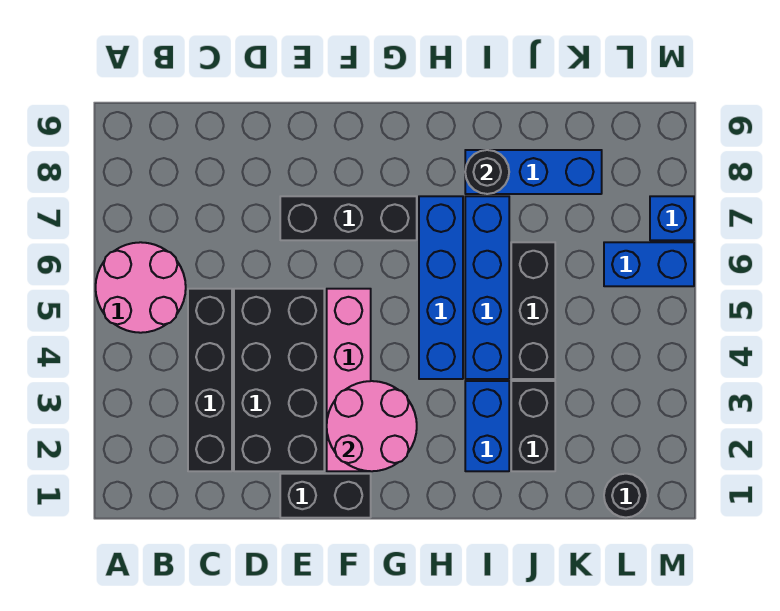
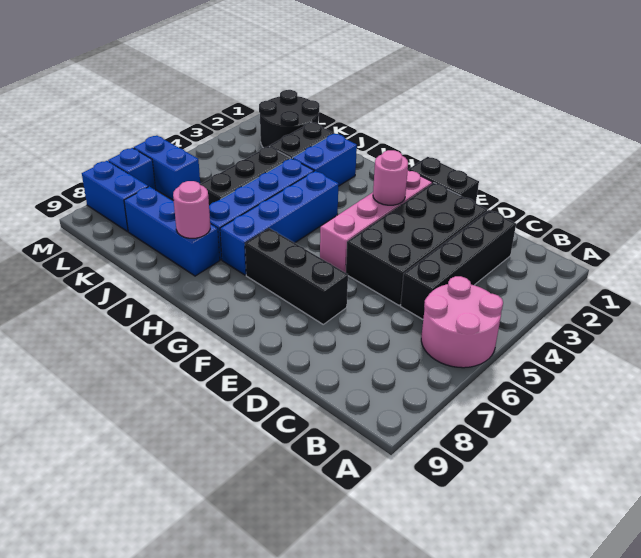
pink 2x2 round brick [327,381,417,471] -> pink 1x1 round brick [373,150,408,205]
black 1x1 round brick [465,150,509,194] -> pink 1x1 round brick [173,181,210,238]
black 1x1 round brick [604,474,648,517] -> black 2x2 round brick [259,90,320,148]
none -> blue 1x2 brick [82,161,148,232]

